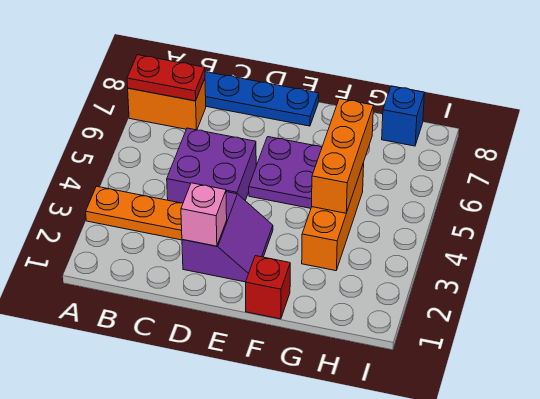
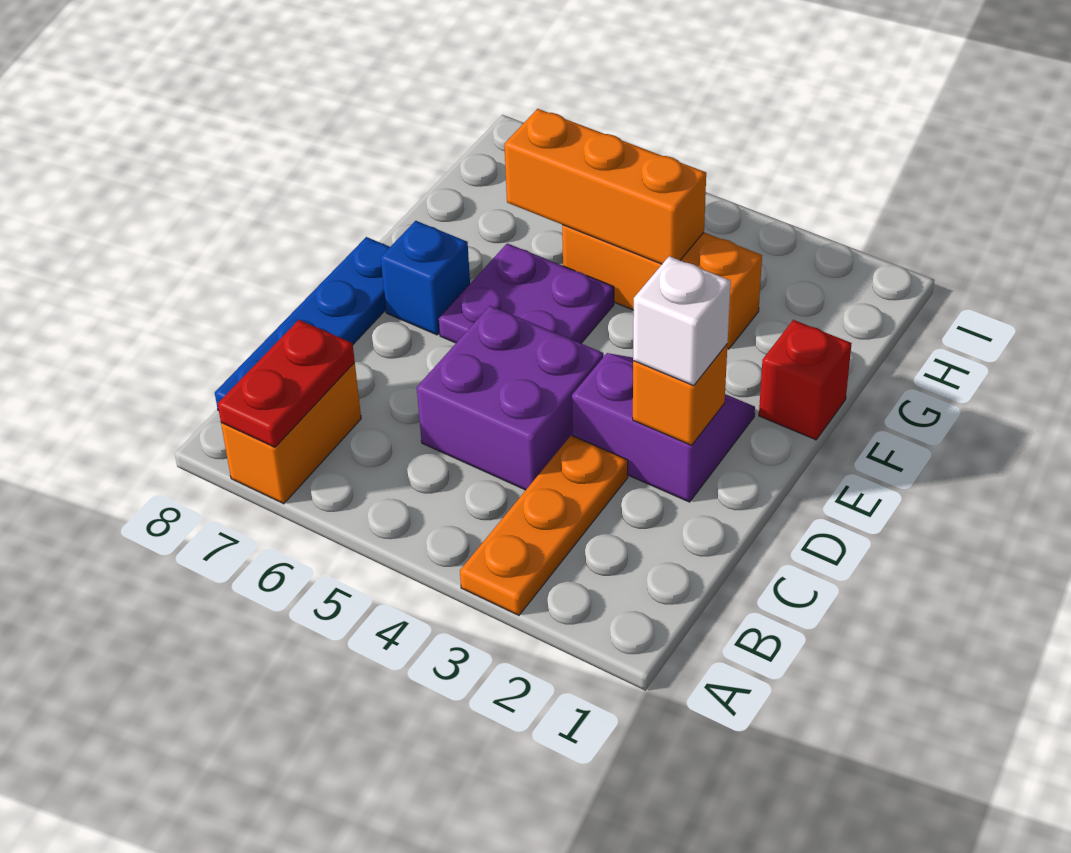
pink 1x1 brick [181,183,227,246] -> orange 1x1 brick [633,344,727,445]
none -> white 1x1 brick [633,256,731,386]
blue 1x1 brick [382,86,424,146] -> blue 1x1 brick moved to [381,221,470,335]

